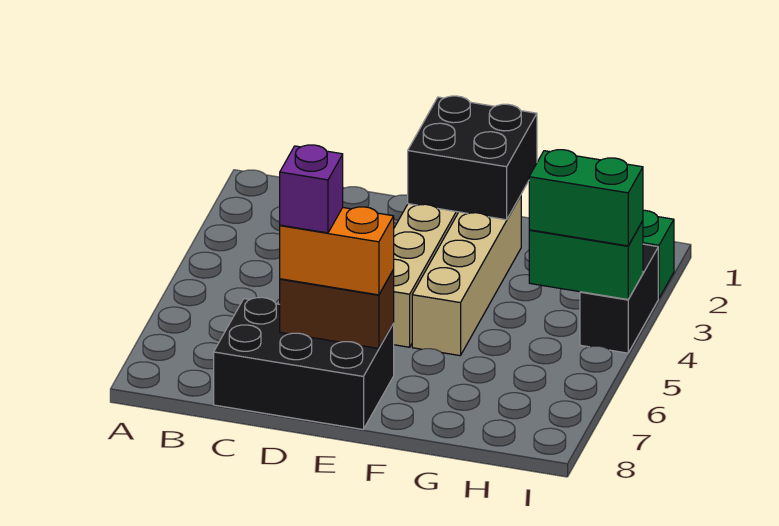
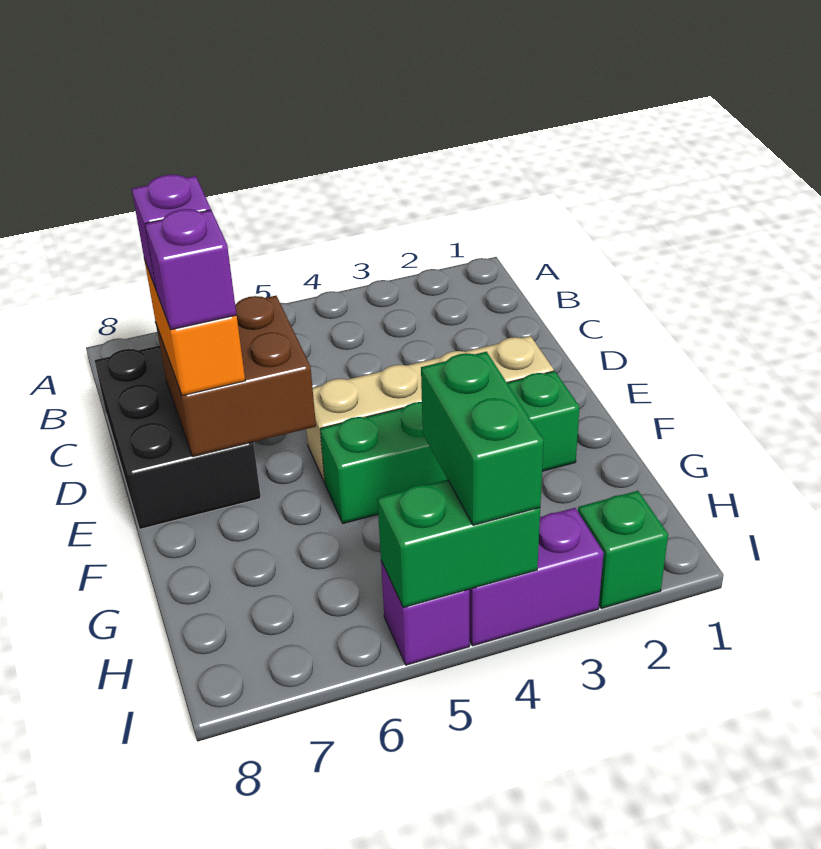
brown 1x2 brick [280,270,394,349] -> brown 2x2 brick [156,296,316,457]
black 2x2 brick [408,96,537,220] -> none
none -> purple 1x1 brick [145,209,237,330]
tan 1x4 brick [412,196,521,356] -> green 1x4 brick [320,371,580,523]
green 1x2 brick [529,221,643,299] -> green 1x2 brick turned to [377,480,540,608]
black 1x2 brick [580,244,658,353] -> purple 1x2 brick [469,508,604,646]
none -> purple 1x1 brick [381,561,469,665]

